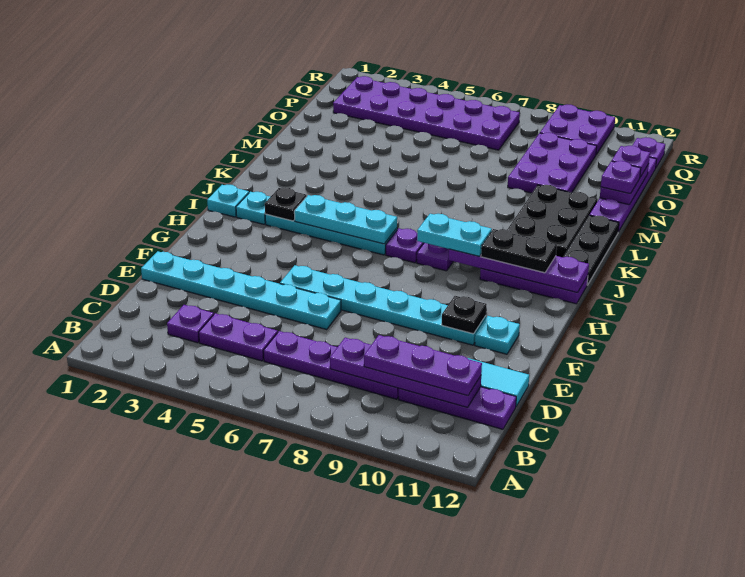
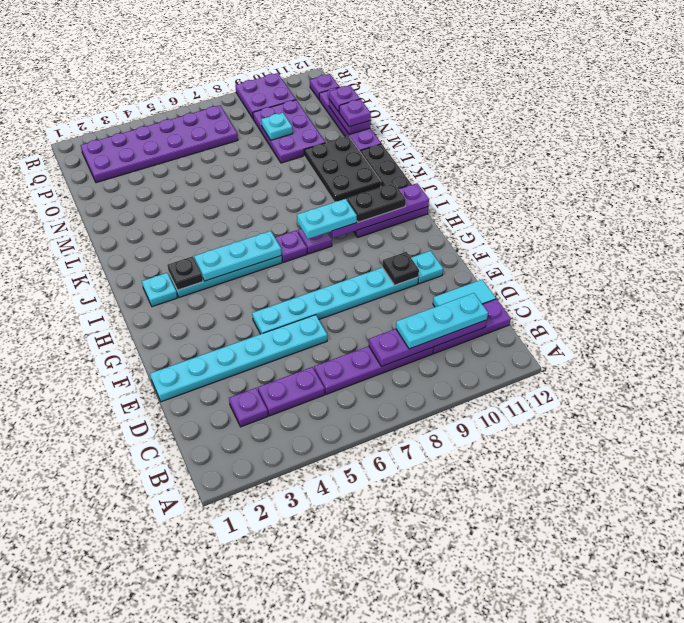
purple 1x3 plate [364,335,482,396] -> cyan 1x3 plate [396,293,488,349]
cyan 1x1 plate [207,185,249,217] -> cyan 1x1 plate moved to [261,113,293,140]

